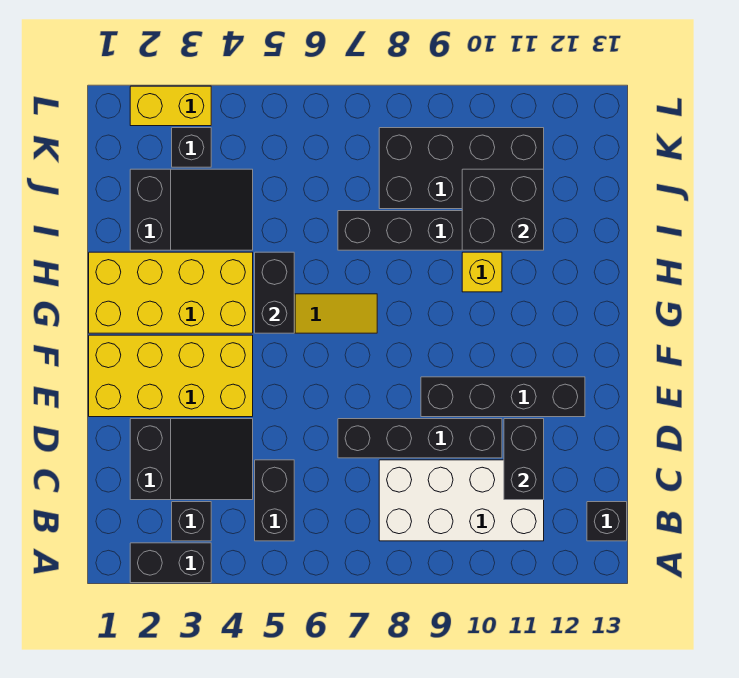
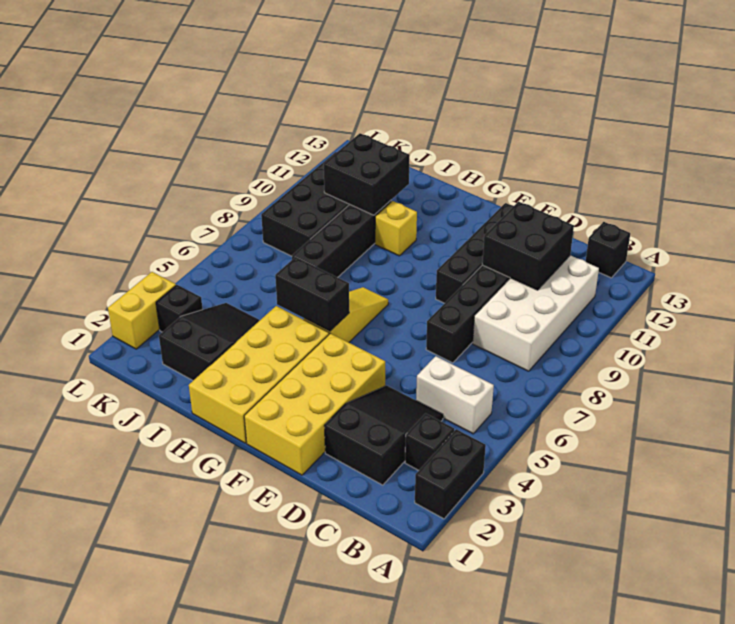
black 1x2 brick [255,460,294,541] -> white 1x2 brick [416,356,494,434]
black 1x2 brick [504,419,544,500] -> black 2x2 brick [482,202,574,290]

